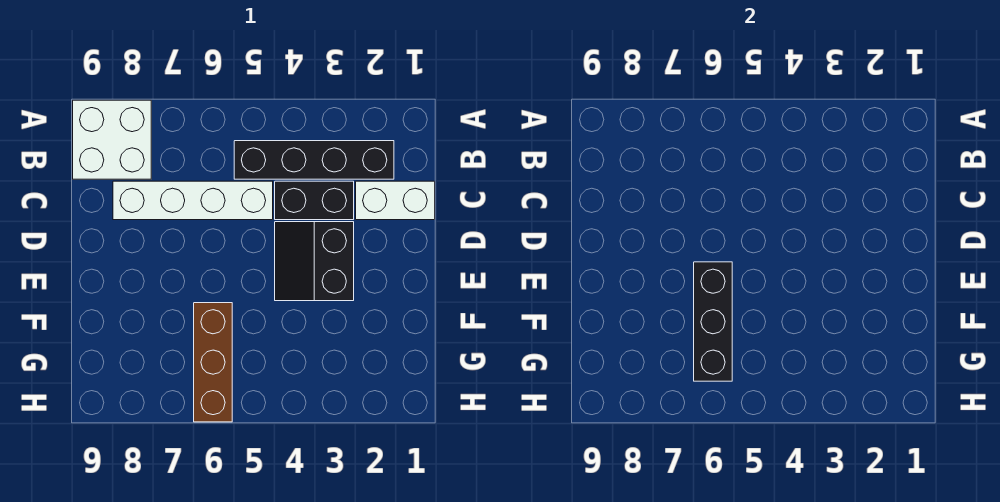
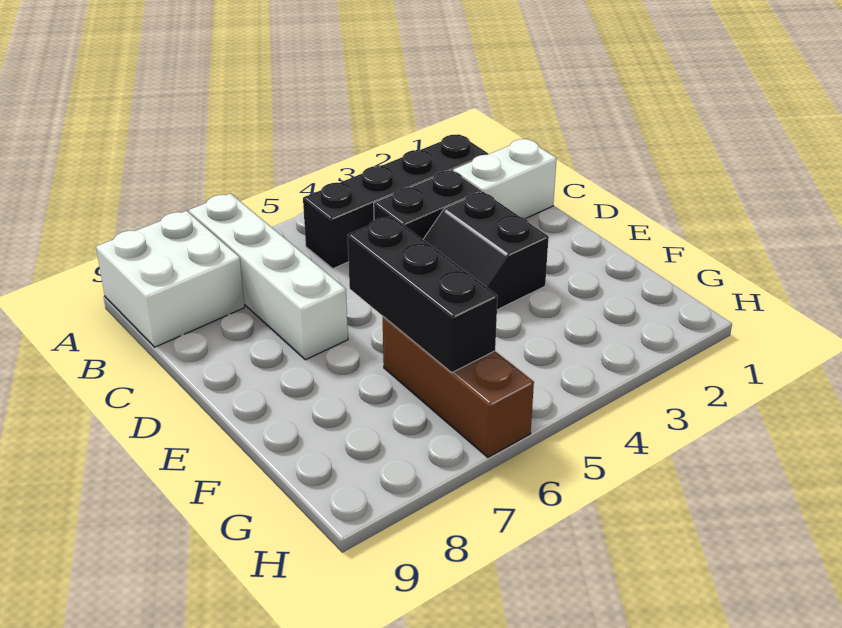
white 1x4 brick [113,181,273,220] -> white 1x4 brick turned to [189,194,348,360]

